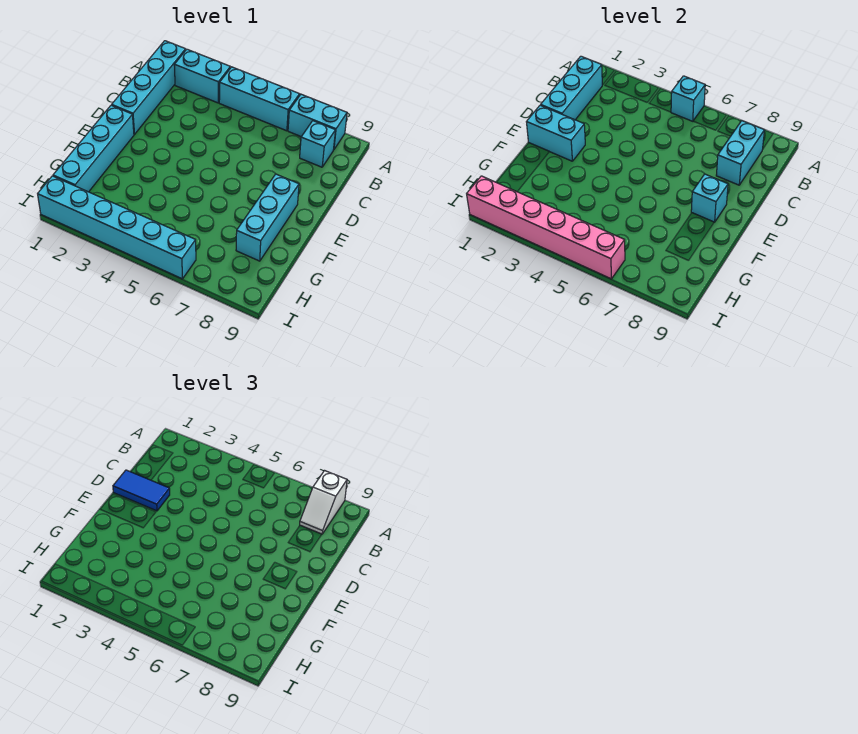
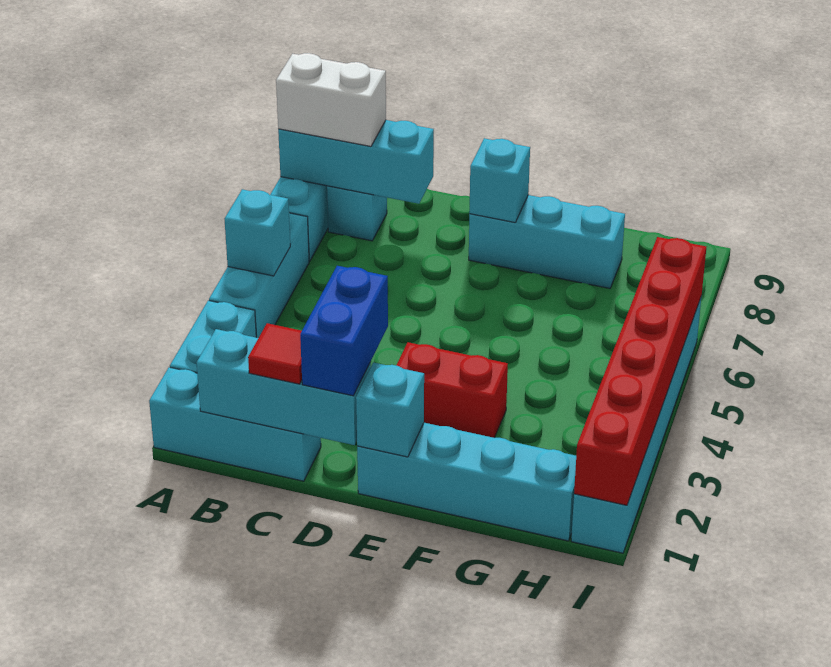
cyan 1x4 brick [112,41,186,134] -> cyan 1x3 brick [149,367,321,481]
white 1x2 slope [300,471,347,534] -> white 1x2 brick [276,53,386,146]
cyan 1x2 brick [716,121,764,185] -> cyan 1x3 brick [278,120,434,204]
none -> red 1x1 tile [248,323,302,384]
blue 1x2 tile [113,470,170,511] -> blue 1x2 brick [300,266,388,396]
cyan 1x2 brick [527,105,585,161] -> cyan 1x1 brick [356,362,424,457]
none -> red 1x2 brick [396,342,508,438]
pink 1x6 brick [467,176,625,279] -> red 1x6 brick [574,237,706,505]

